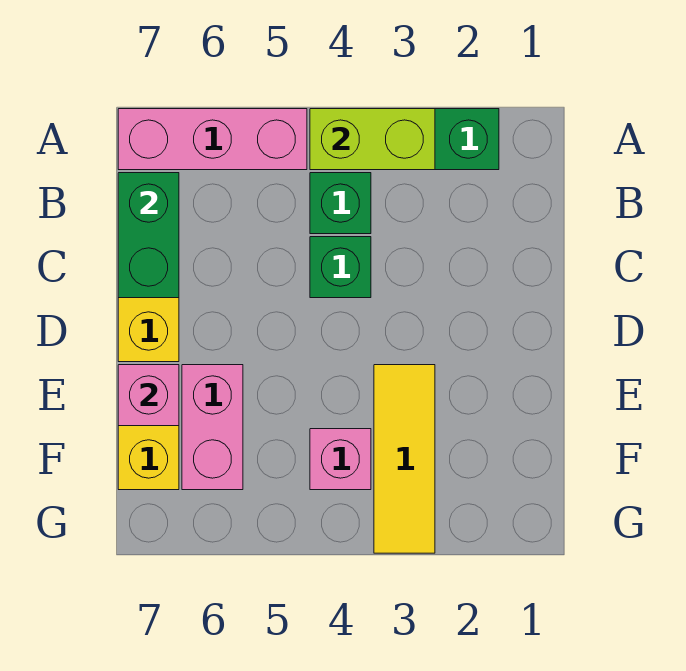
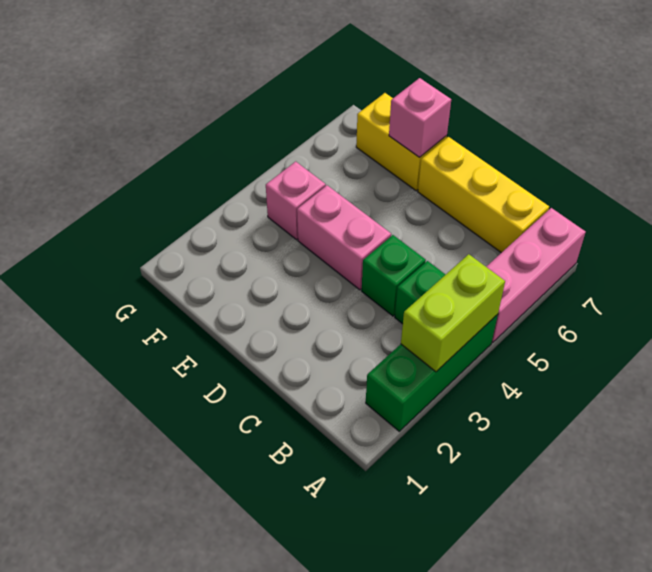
green 1x2 brick [118,173,179,298] -> none
yellow 1x3 tile [374,365,435,553] -> none
pink 1x2 brick [182,365,243,490] -> pink 1x2 brick moved to [297,185,391,290]

